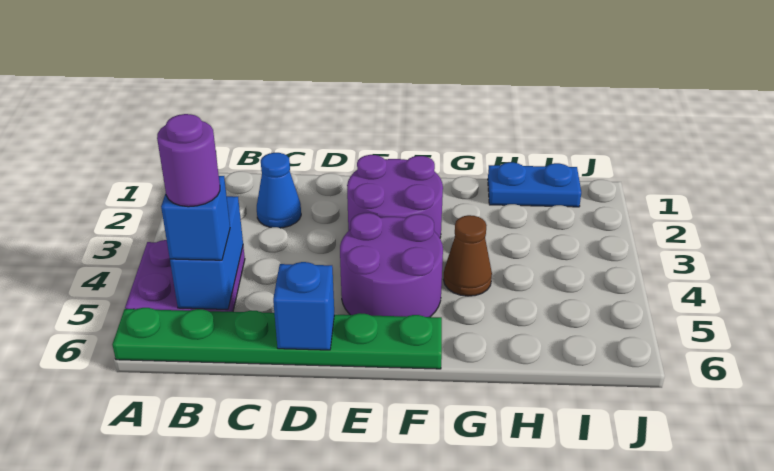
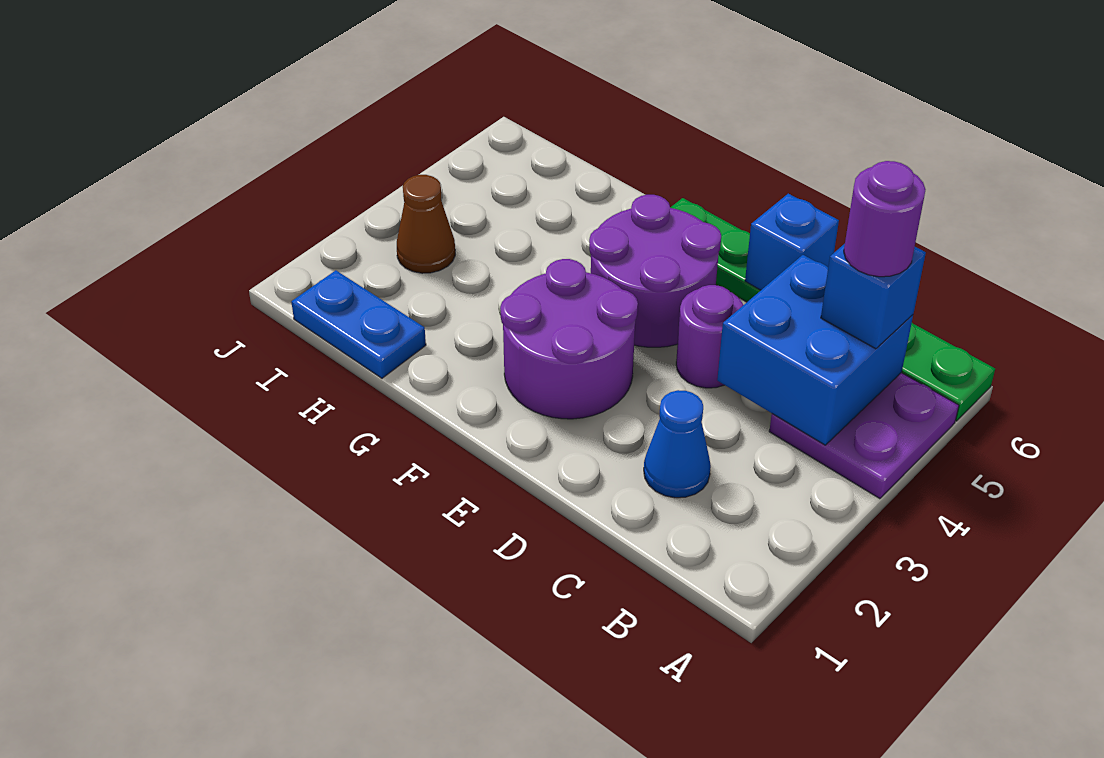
blue 1x2 brick [170,196,243,309] -> blue 2x2 brick [717,255,913,445]
none -> purple 1x1 round brick [676,285,743,388]
brown 1x1 cone [444,215,492,296] -> brown 1x1 cone moved to [397,175,455,273]

